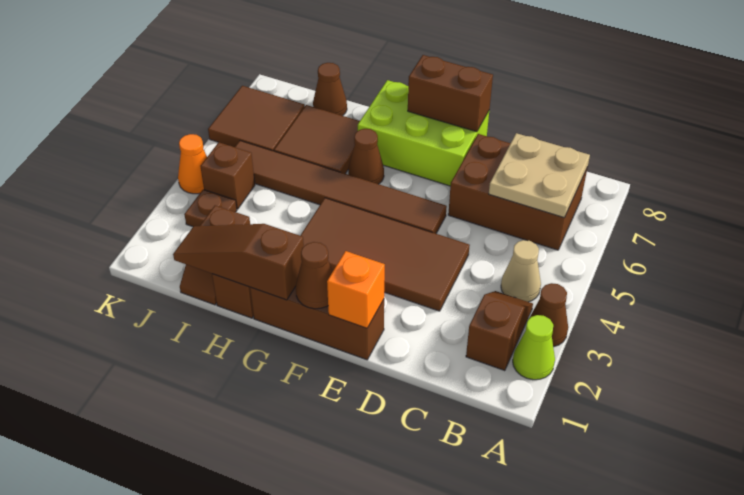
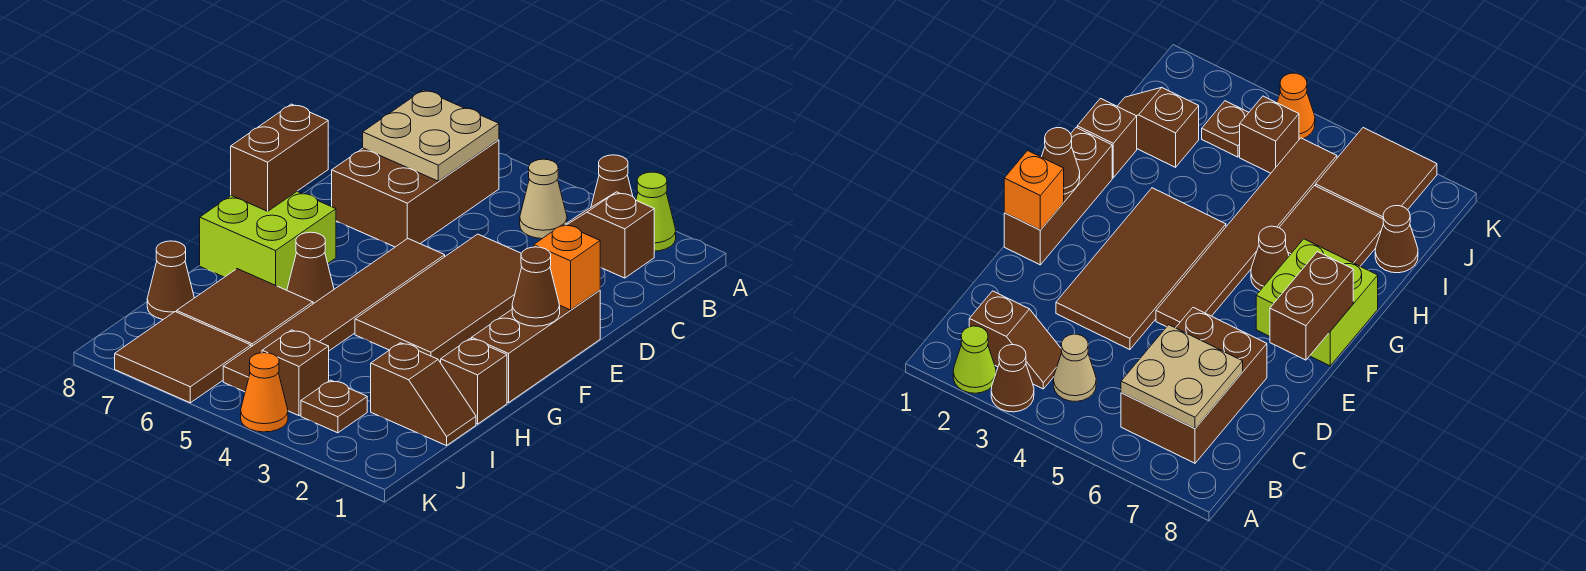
lime 2x3 brick [358,80,489,186] -> lime 2x2 brick [200,192,336,290]
brown 1x3 slope [173,224,304,300] -> none

